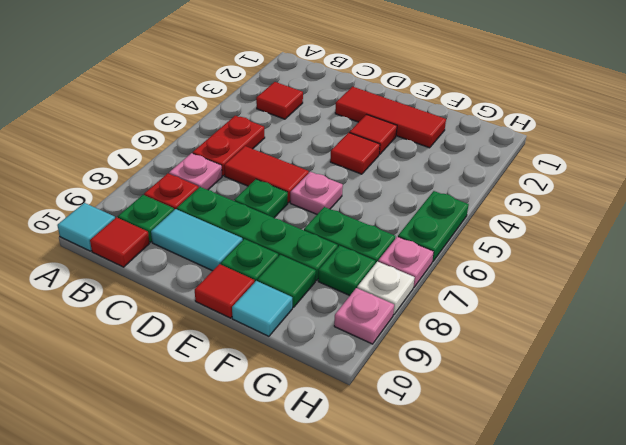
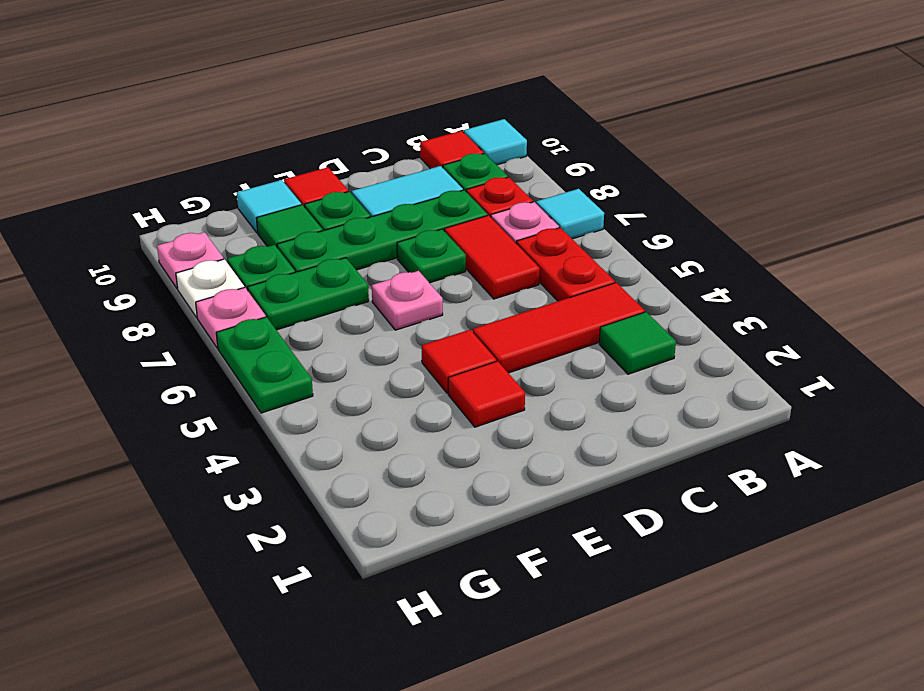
none -> cyan 1x1 tile [536,189,604,239]
red 1x1 tile [256,82,303,119] -> green 1x1 tile [599,312,676,374]
red 1x2 tile [224,146,309,203] -> red 1x2 tile turned to [444,215,540,299]
red 1x3 tile [335,87,446,148] -> red 1x3 tile moved to [473,283,645,373]

